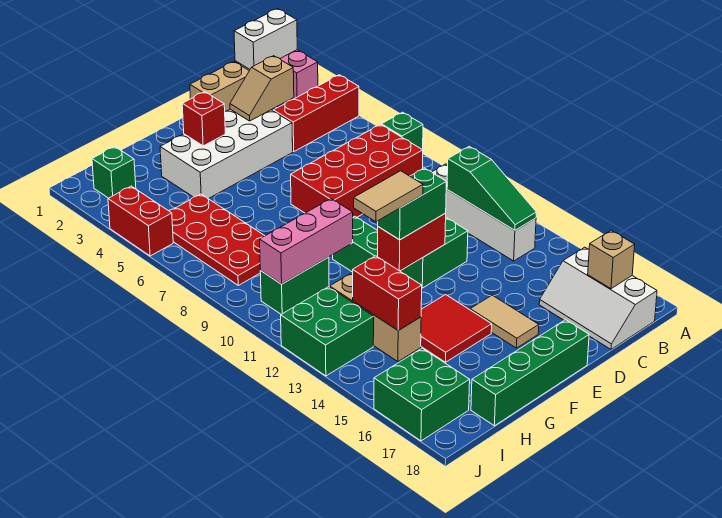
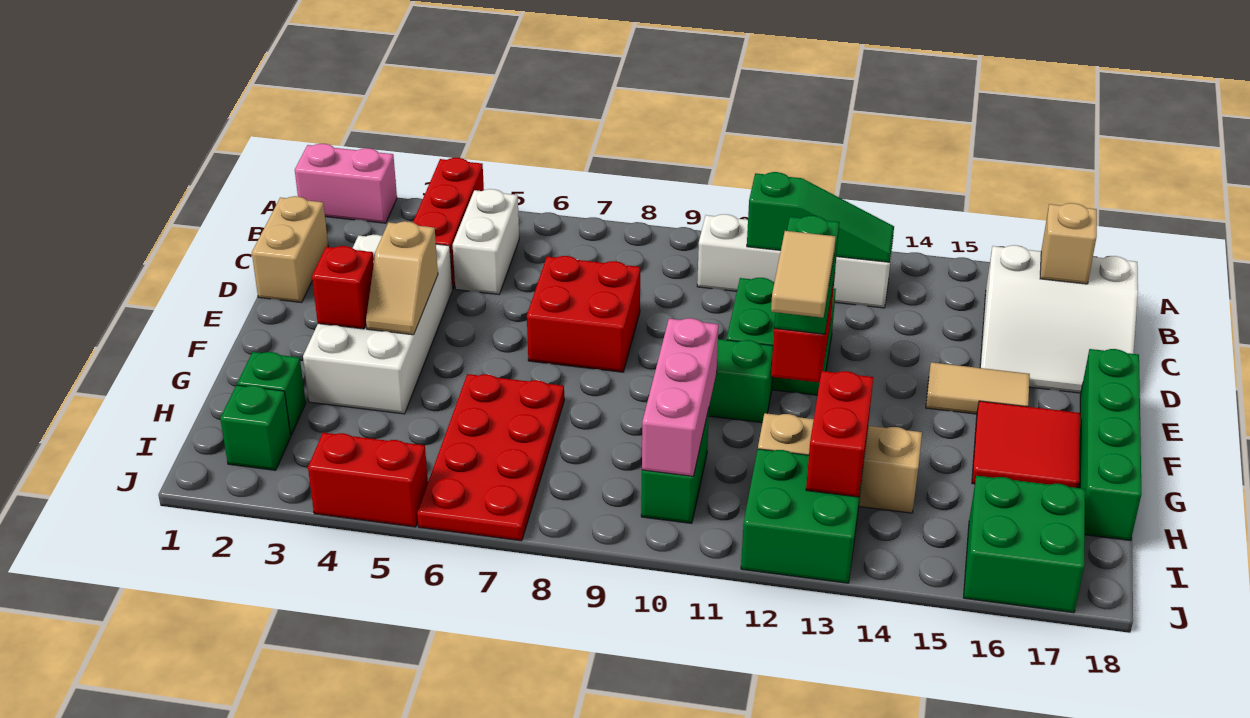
white 1x2 brick [234,9,297,69] -> white 1x2 brick moved to [453,189,519,294]
green 1x1 brick [381,112,423,150] -> green 1x1 brick moved to [237,352,306,435]
red 2x4 brick [291,125,423,217] -> red 2x2 brick [527,256,640,372]
white 2x3 slope [539,247,657,349] -> white 3x3 slope [980,245,1138,393]
tan 1x2 slope [230,56,294,121] -> tan 1x2 slope moved to [366,221,438,335]
red 2x2 tile [421,295,492,362] -> red 2x2 tile moved to [972,401,1080,488]
red 2x4 plate [169,194,265,285] -> red 2x4 plate turned to [417,374,564,541]
red 1x2 brick [353,256,422,330] -> red 1x2 brick turned to [806,371,873,497]

